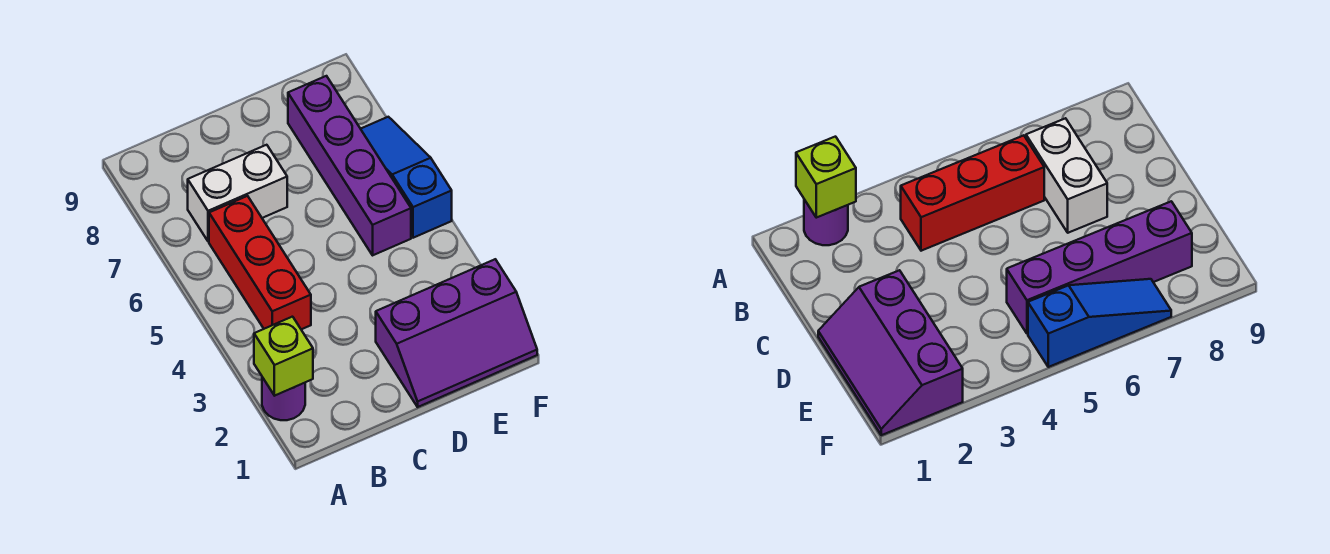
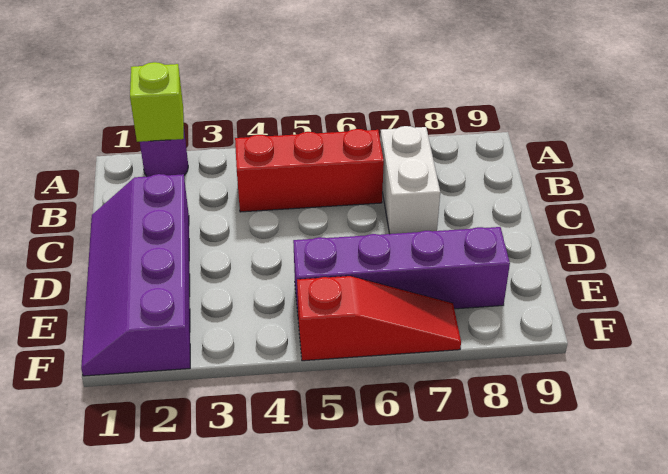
purple 2x3 slope [376,259,537,407] -> purple 2x4 slope [81,174,190,376]
blue 1x3 slope [361,117,452,238] -> red 1x3 slope [297,276,461,361]

